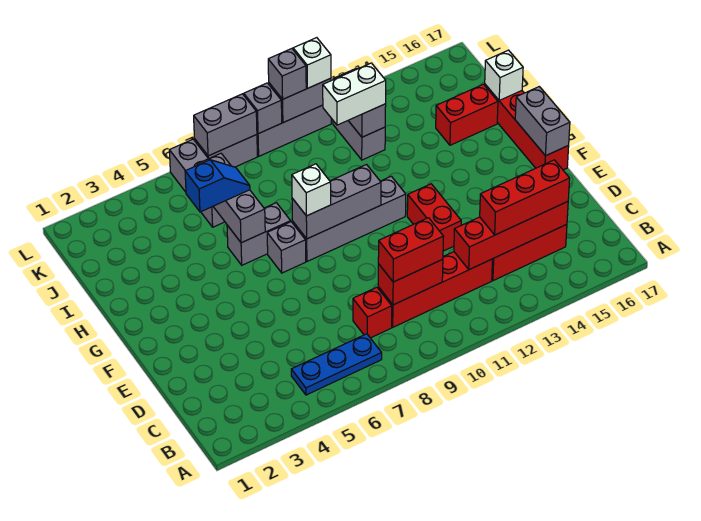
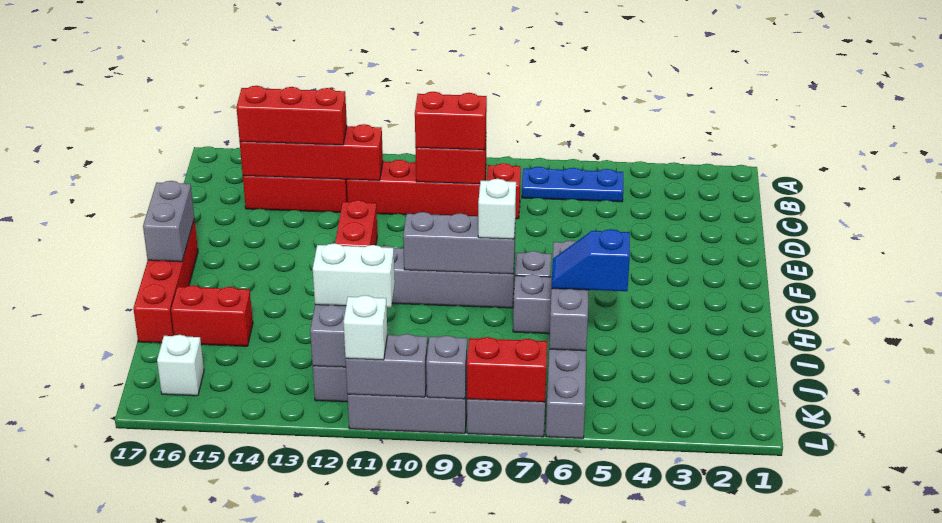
white 1x1 brick [485,50,523,100] -> white 1x1 brick moved to [157,335,204,396]
grey 1x2 brick [194,94,257,156] -> red 1x2 brick [467,337,547,402]
grey 1x1 brick [268,49,306,99] -> none

